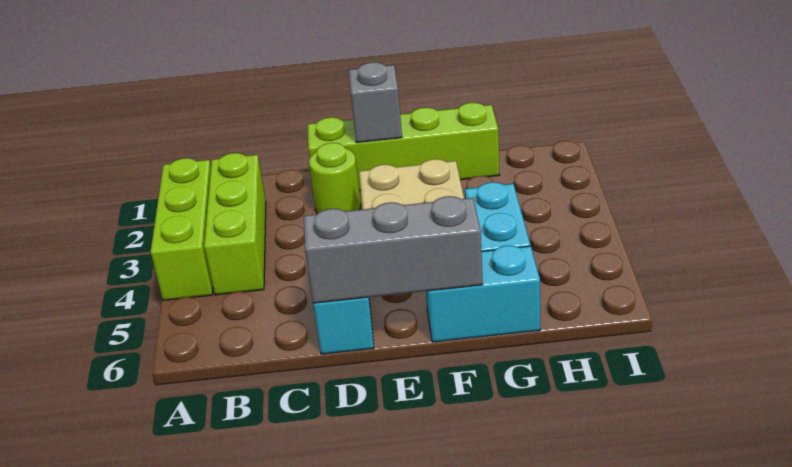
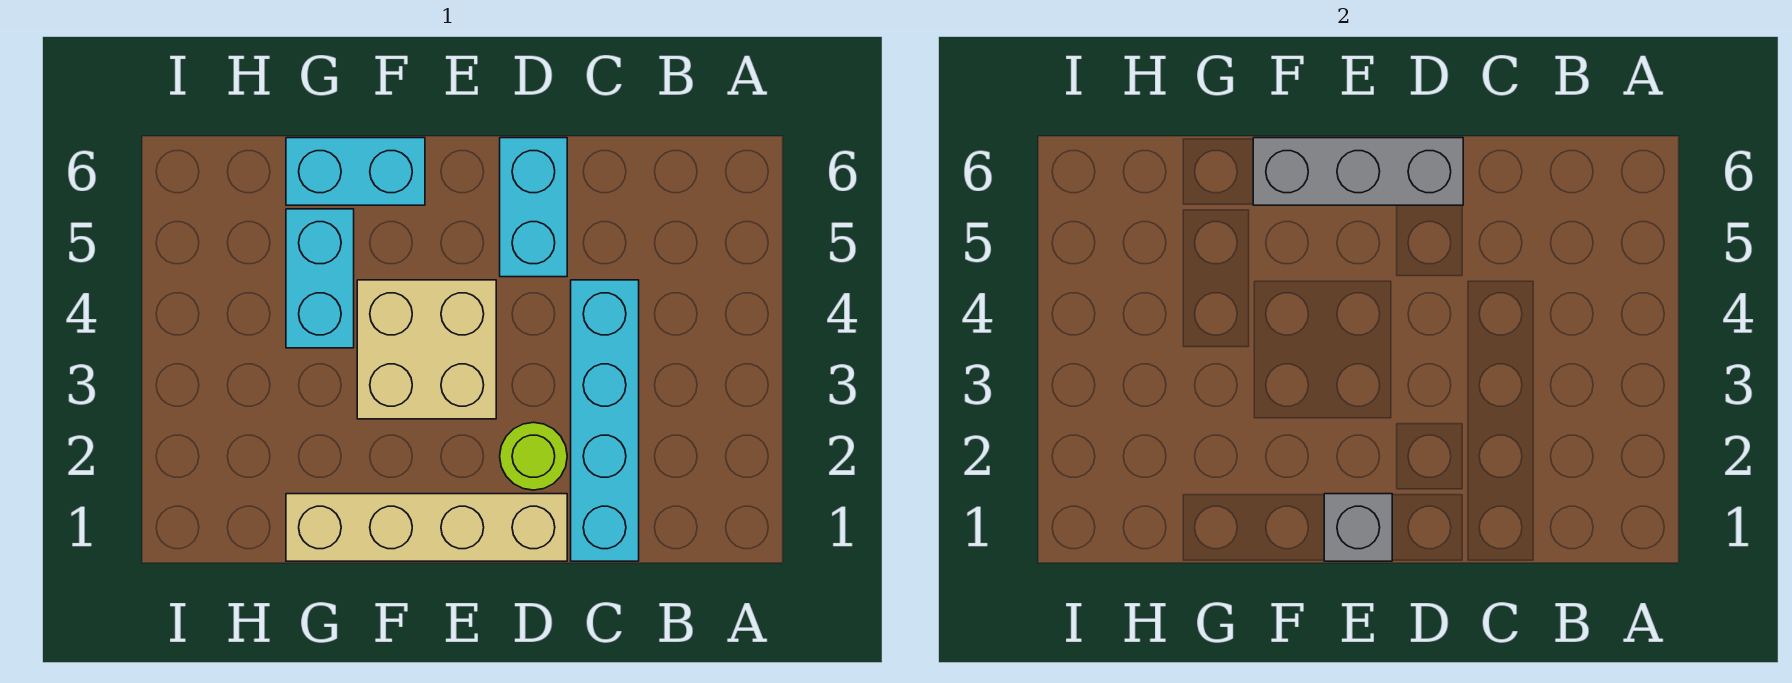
lime 1x3 brick [151,158,213,300] -> none
lime 1x3 brick [204,153,266,295] -> none
none -> cyan 1x4 brick [571,280,639,561]
lime 1x4 brick [308,103,500,190] -> tan 1x4 brick [286,494,567,561]

